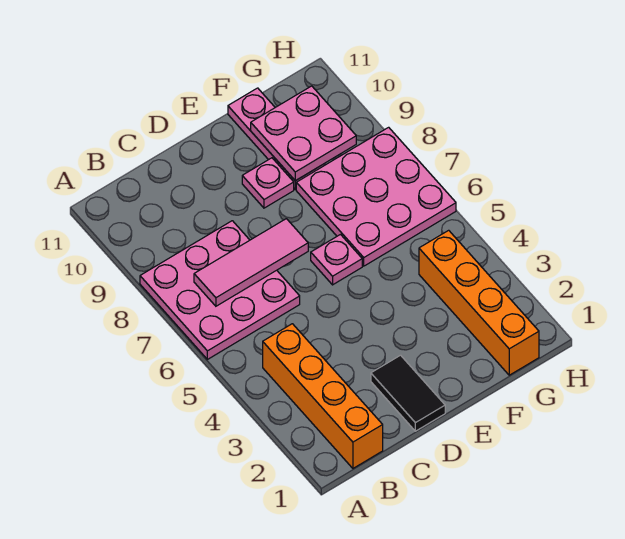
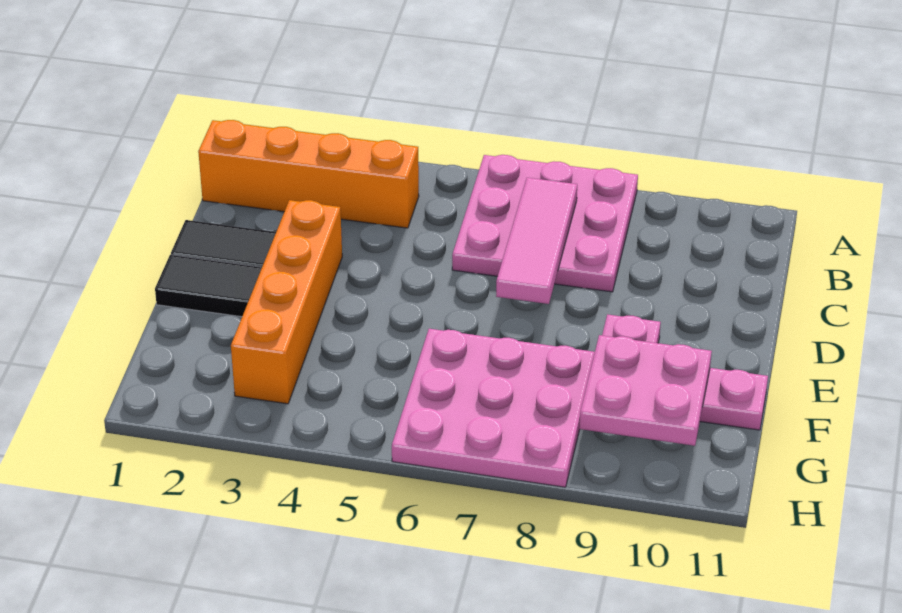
none -> black 1x2 tile [155,255,262,317]
pink 1x1 plate [311,235,362,285] -> none
orange 1x4 brick [419,230,539,375] -> orange 1x4 brick turned to [231,200,342,404]

